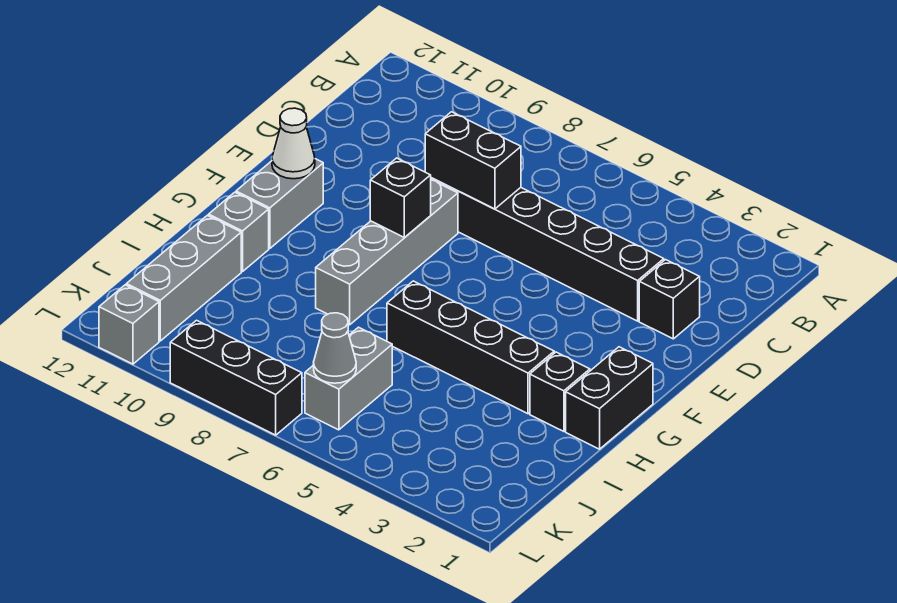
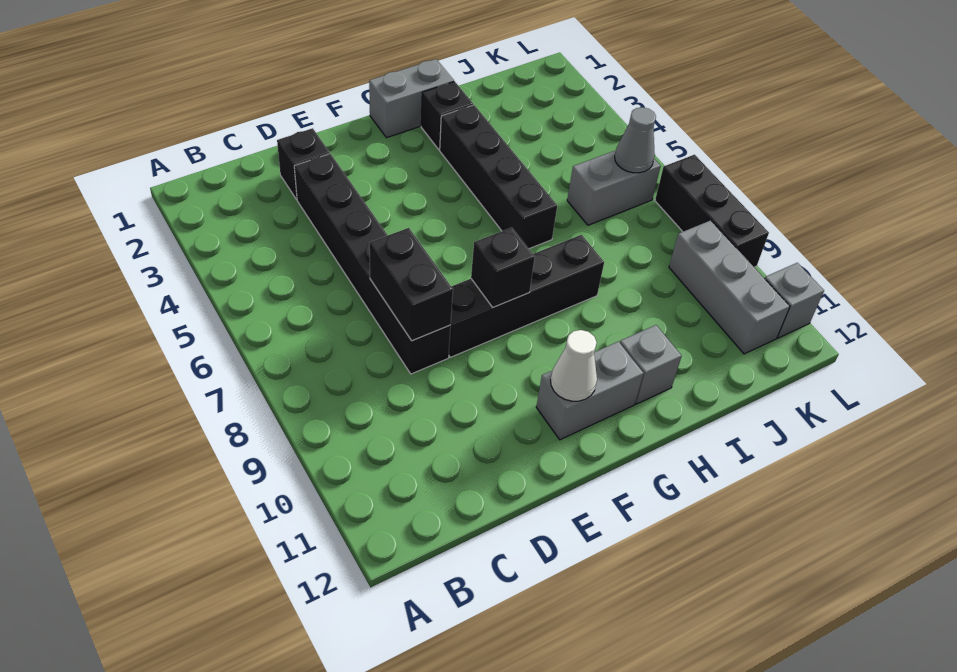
grey 1x4 brick [316,180,458,325] -> black 1x4 brick [449,235,604,357]
black 1x2 brick [566,347,653,449] -> grey 1x2 brick [369,59,454,138]
grey 1x3 brick [126,215,241,341] -> grey 1x3 brick turned to [669,220,790,354]

